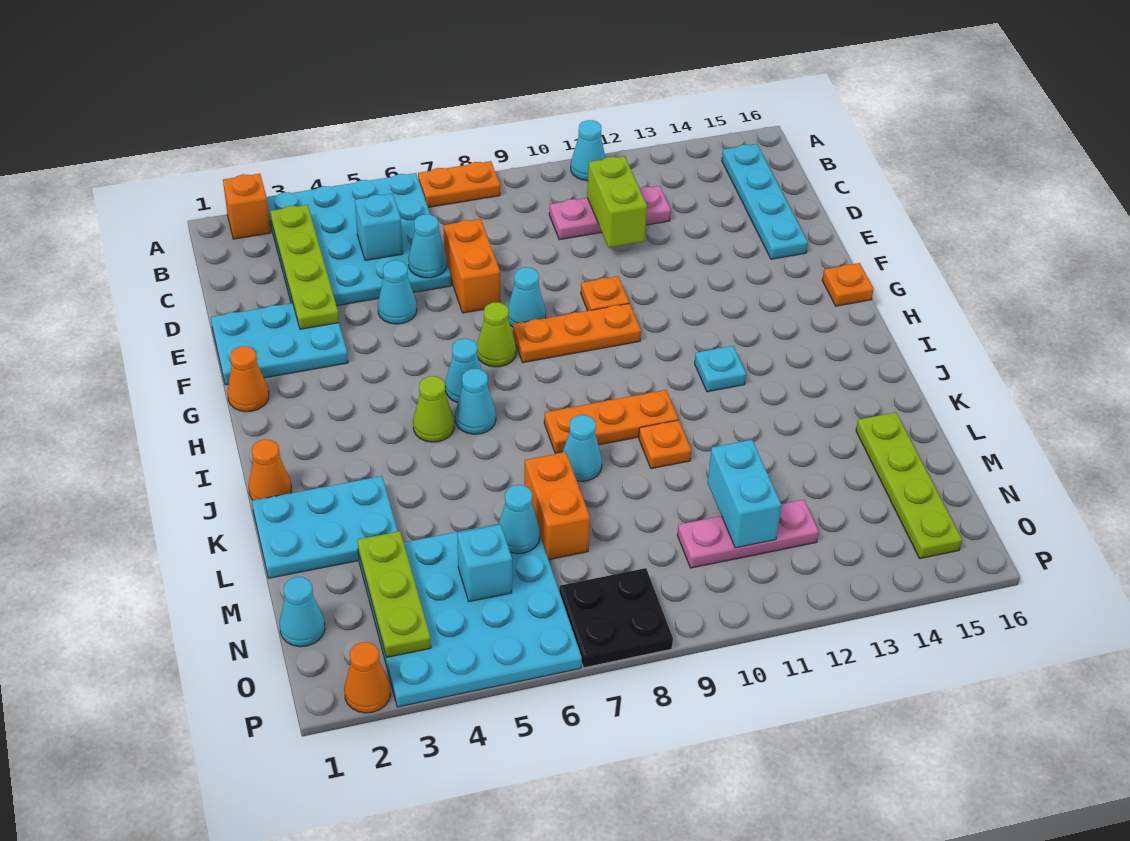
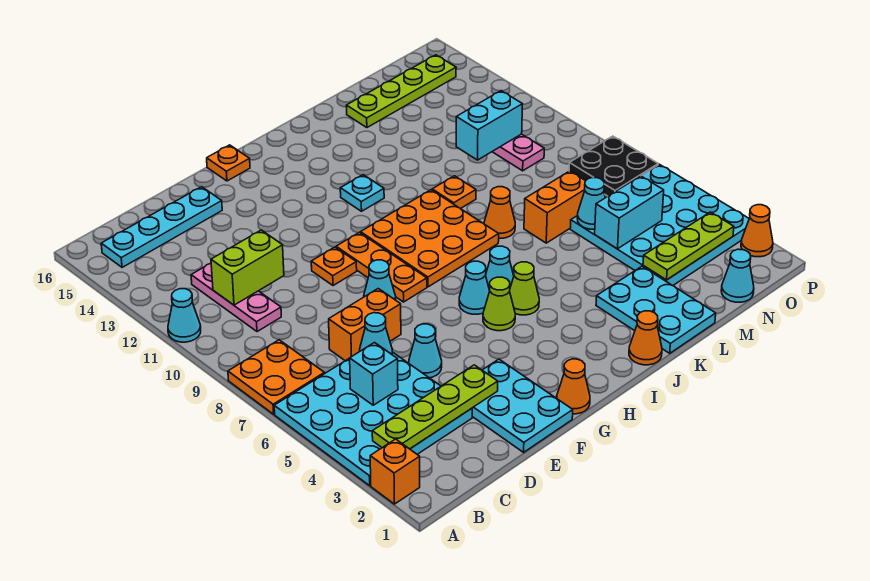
orange 1x2 plate [418,161,500,207] -> orange 2x2 plate [228,340,324,414]
lime 1x1 cone [477,302,516,367] -> lime 1x1 cone moved to [483,277,515,331]
orange 1x3 plate [544,390,678,453] -> orange 3x3 plate [361,190,499,287]
cyan 1x1 cone [562,415,602,481] -> orange 1x1 cone [484,187,515,238]
cyan 1x1 brick [457,524,512,602] -> cyan 1x2 brick [595,176,664,249]

